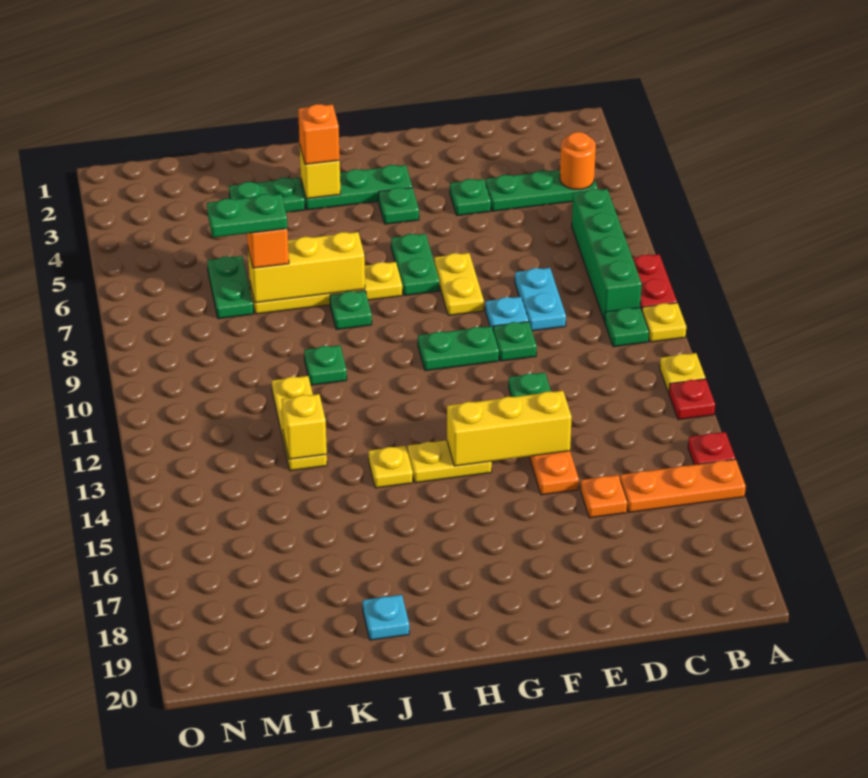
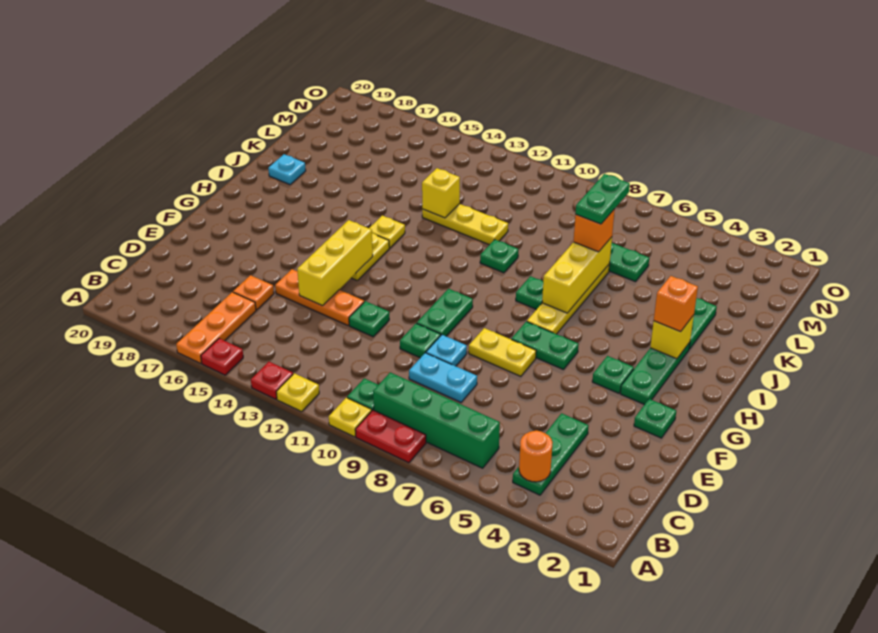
green 1x1 plate [450,179,491,215] -> green 1x1 plate moved to [634,399,676,438]

